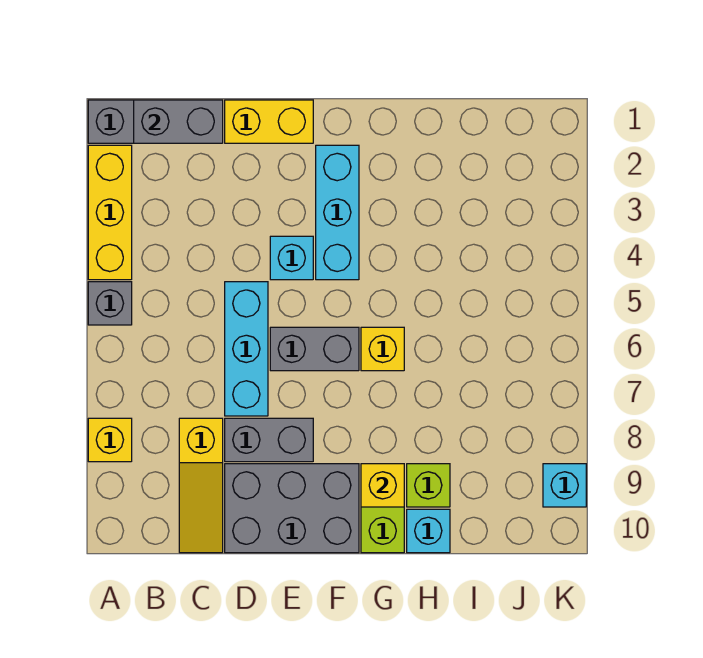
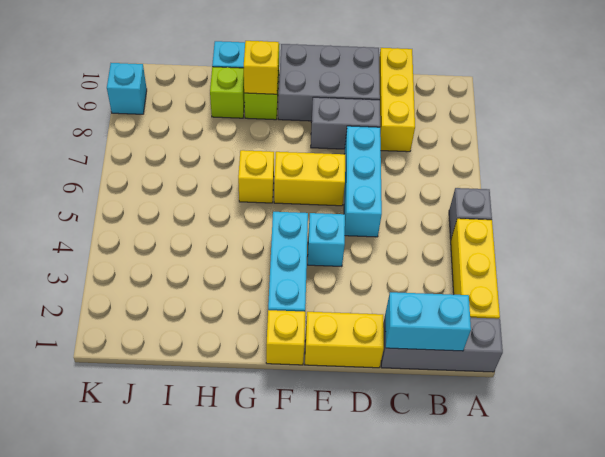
yellow 1x1 brick [88,418,132,462] -> yellow 1x1 brick moved to [266,310,305,365]
grey 1x2 brick [134,100,223,143] -> cyan 1x2 brick [385,292,471,351]
yellow 1x3 slope [179,418,223,553] -> yellow 1x3 brick [379,48,415,152]
grey 1x2 brick [270,327,359,371] -> yellow 1x2 brick [274,152,345,206]

